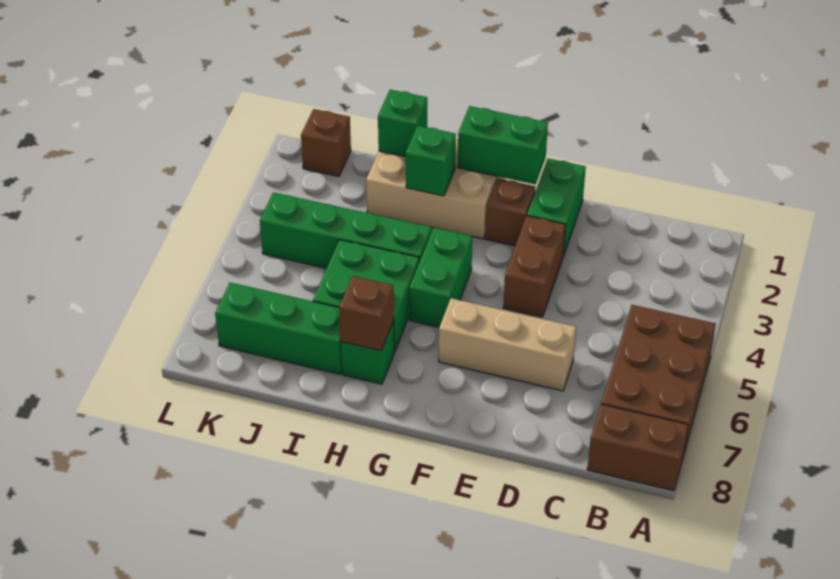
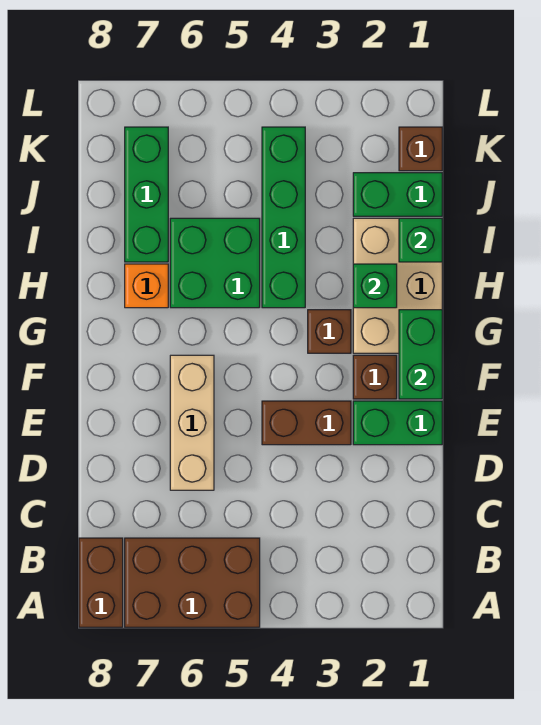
green 1x2 brick [409,228,472,327] -> green 1x2 brick moved to [353,173,442,216]
green 1x1 brick [341,321,394,384] -> orange 1x1 brick [125,264,168,308]
brown 1x1 brick [339,276,394,351] -> brown 1x1 brick moved to [308,310,351,353]

